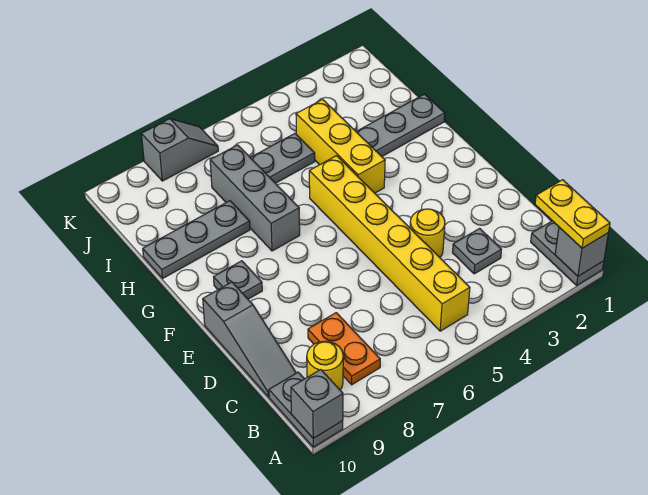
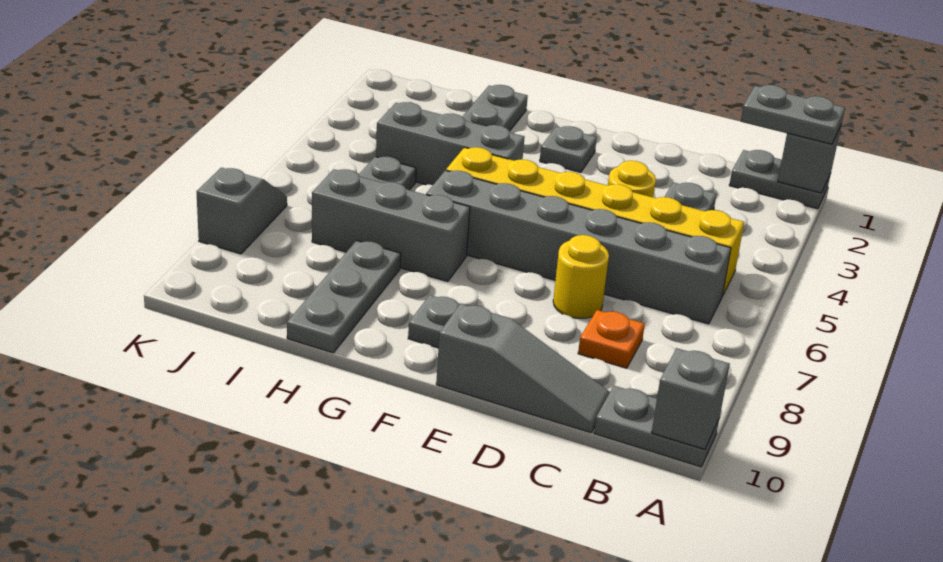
yellow 1x2 plate [535,180,610,248] -> grey 1x2 plate [741,85,845,144]
none -> grey 1x6 brick [426,170,731,324]
orange 1x2 plate [308,313,380,385] -> orange 1x1 plate [578,310,645,368]
yellow 1x1 round brick [307,341,343,390] -> yellow 1x1 round brick moved to [553,235,609,318]
none -> grey 1x1 plate [540,126,597,172]
yellow 1x3 brick [296,99,385,193] -> grey 1x3 brick [376,102,525,185]

